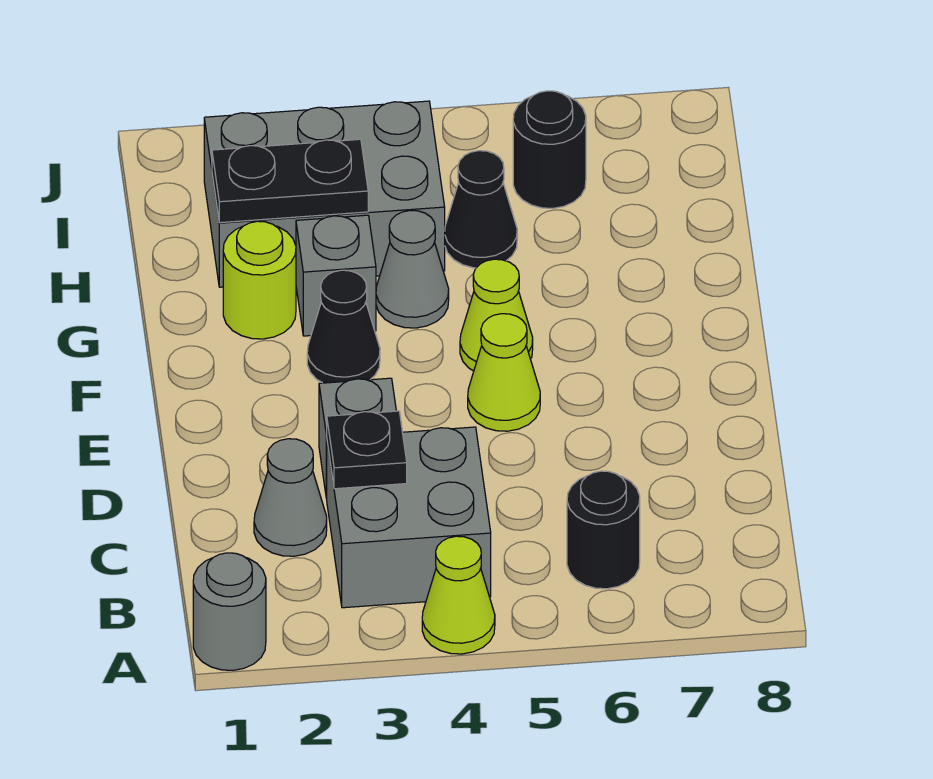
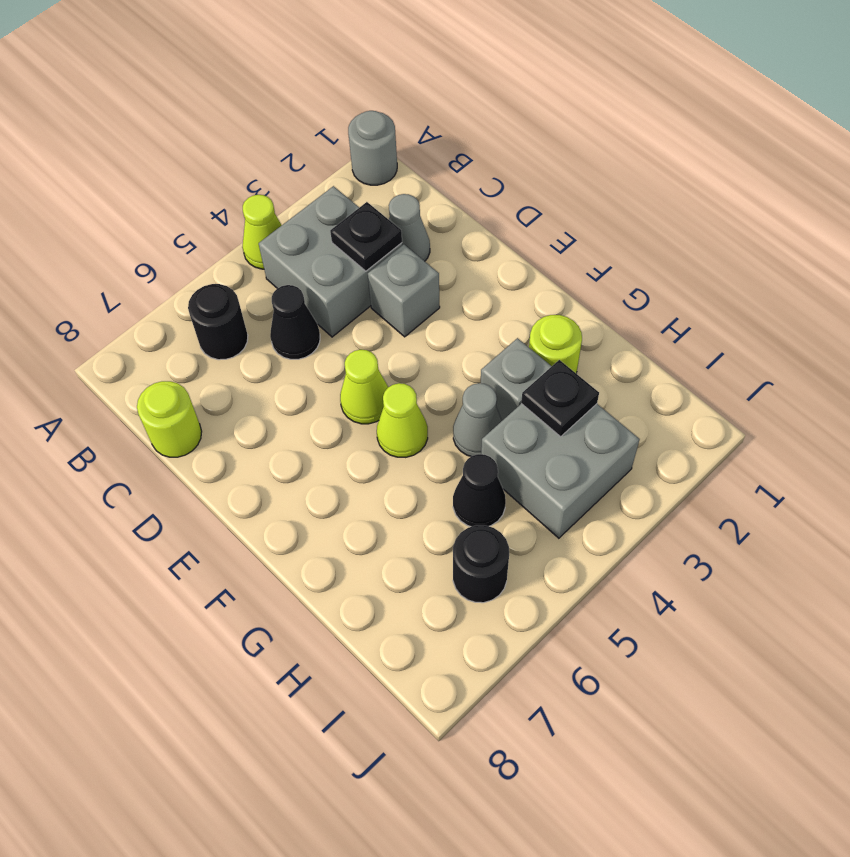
none -> lime 1x1 round brick [137,381,202,457]
black 1x1 cone [307,270,380,383] -> black 1x1 cone moved to [270,285,320,359]
grey 2x3 brick [204,101,445,287] -> grey 2x2 brick [481,404,640,538]
black 1x2 plate [212,139,368,223] -> black 1x1 plate [521,360,599,437]

